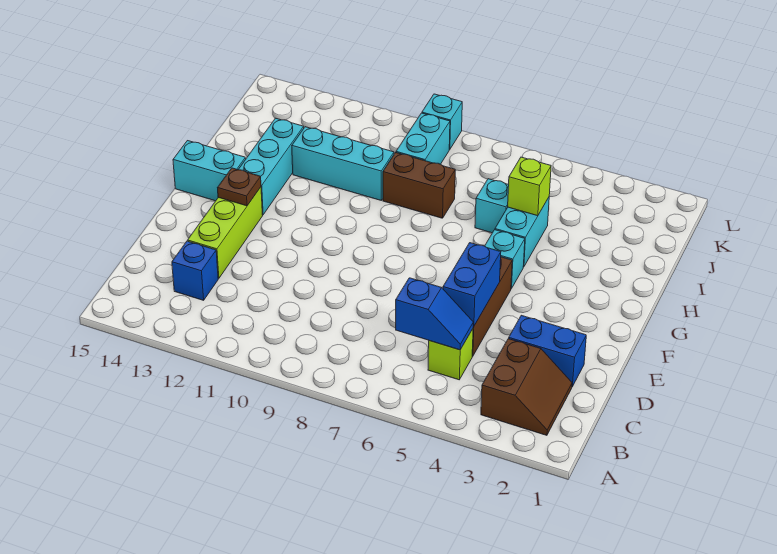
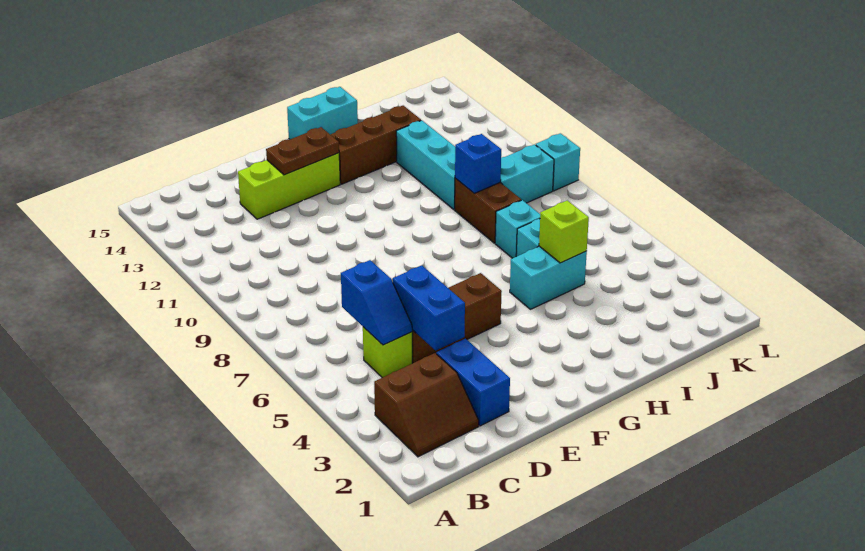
blue 1x1 brick [172,241,218,300] -> blue 1x1 brick moved to [455,134,501,193]
blue 1x2 brick [443,243,501,327] -> blue 1x2 brick turned to [393,265,465,350]
brown 1x1 plate [218,168,261,206] -> brown 1x2 plate [266,127,339,175]
cyan 1x1 brick [485,230,525,289] -> cyan 1x1 brick moved to [495,200,540,258]
cyan 1x3 brick [238,118,304,215] -> brown 1x3 brick [331,106,421,184]
cyan 1x2 brick [173,141,246,201] -> cyan 1x2 brick turned to [287,87,358,139]

